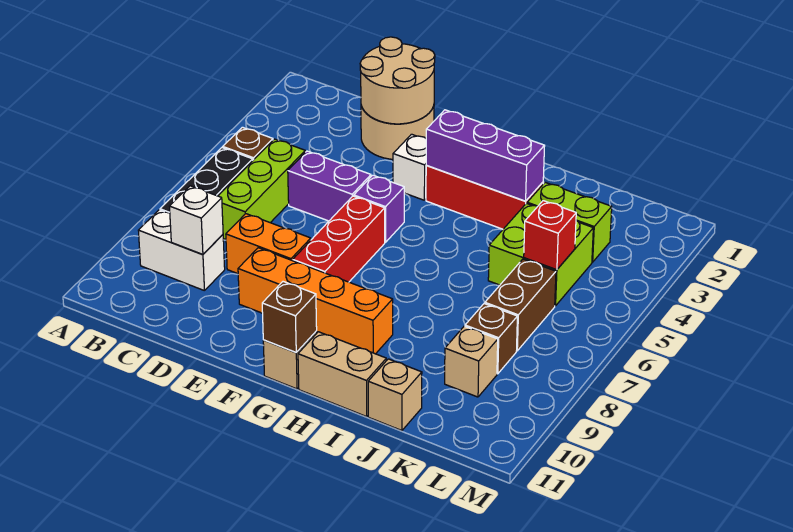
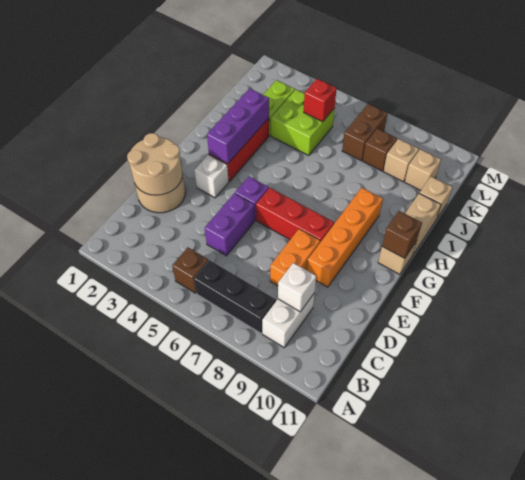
lime 1x3 brick [218,139,305,240] -> none
brown 1x2 brick [485,259,556,351] -> brown 1x2 brick turned to [342,104,388,161]
none -> tan 1x1 brick [405,149,441,190]

